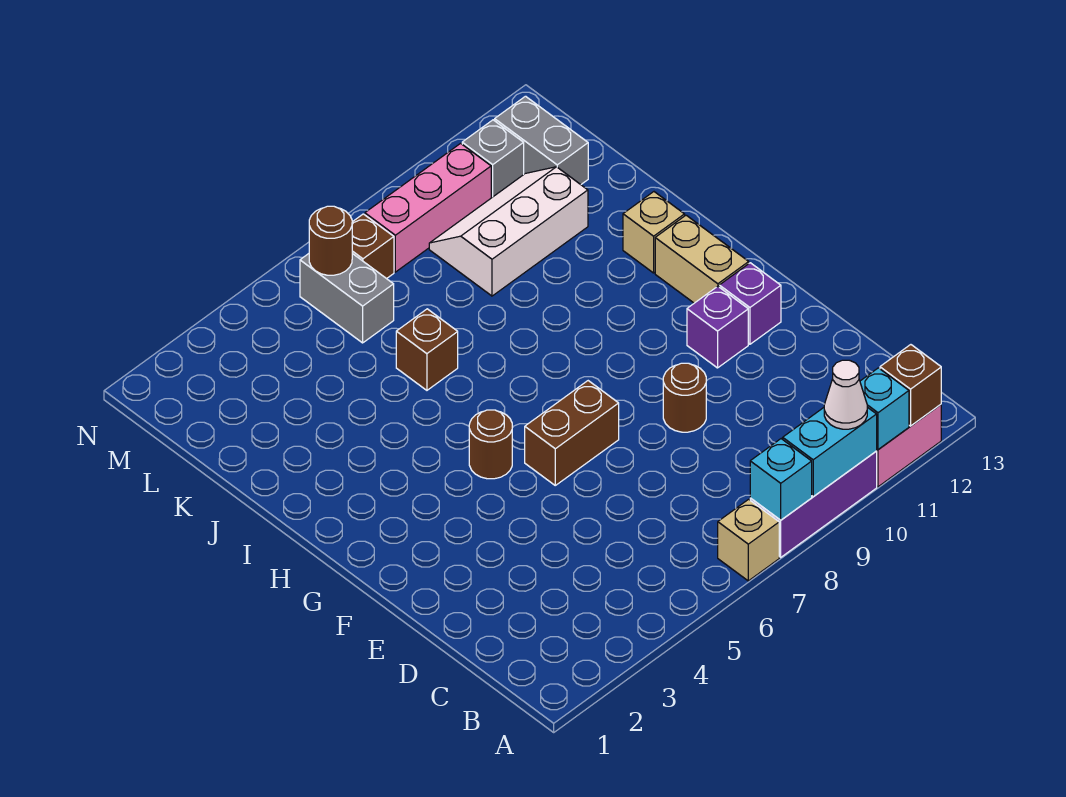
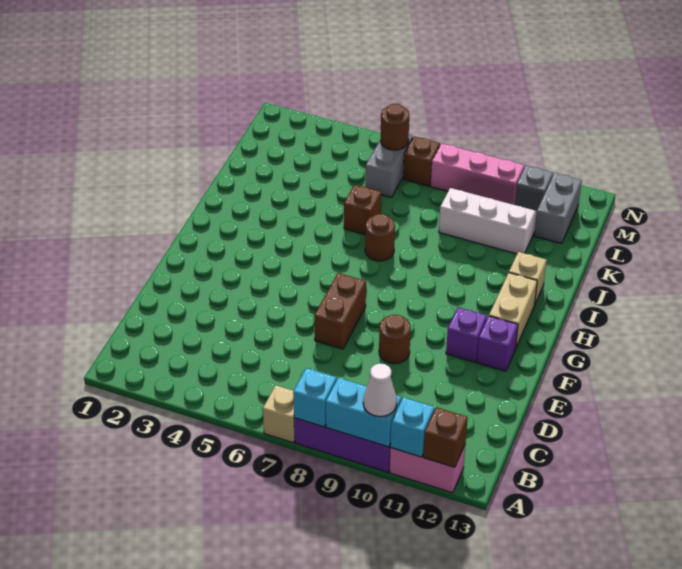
brown 1x2 brick [525,381,619,485] -> brown 1x2 brick turned to [314,273,366,349]
brown 1x1 round brick [469,410,512,479] -> brown 1x1 round brick moved to [365,214,395,261]

